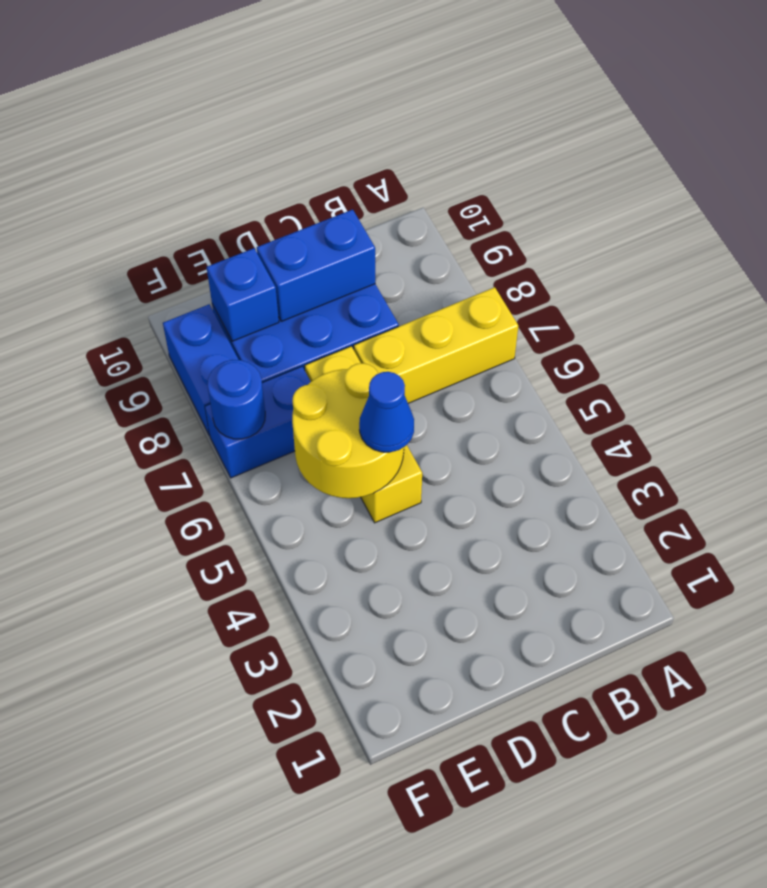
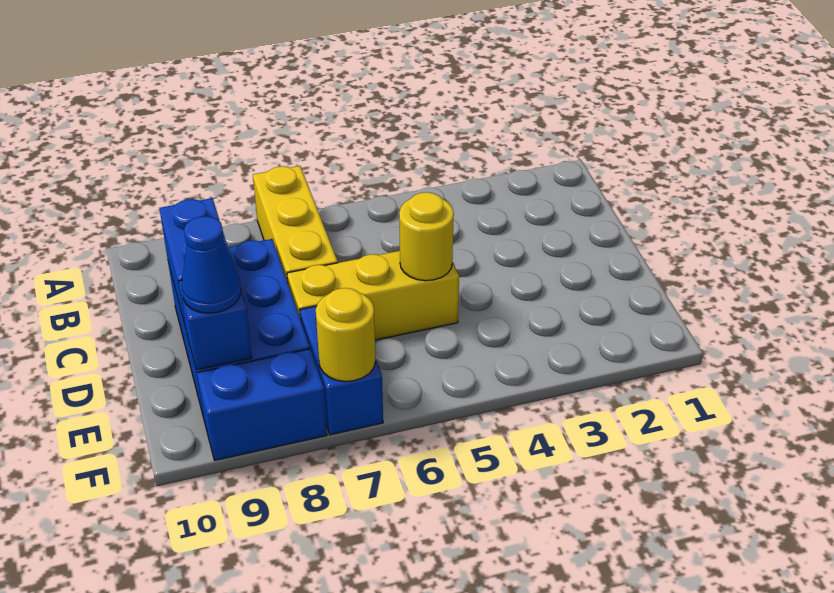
yellow 2x2 round brick [292,363,404,498] -> yellow 1x1 round brick [399,192,454,281]
blue 1x1 cone [359,372,414,452] -> blue 1x1 cone moved to [182,216,241,313]
blue 1x1 round brick [208,360,265,439] -> yellow 1x1 round brick [316,288,375,382]

